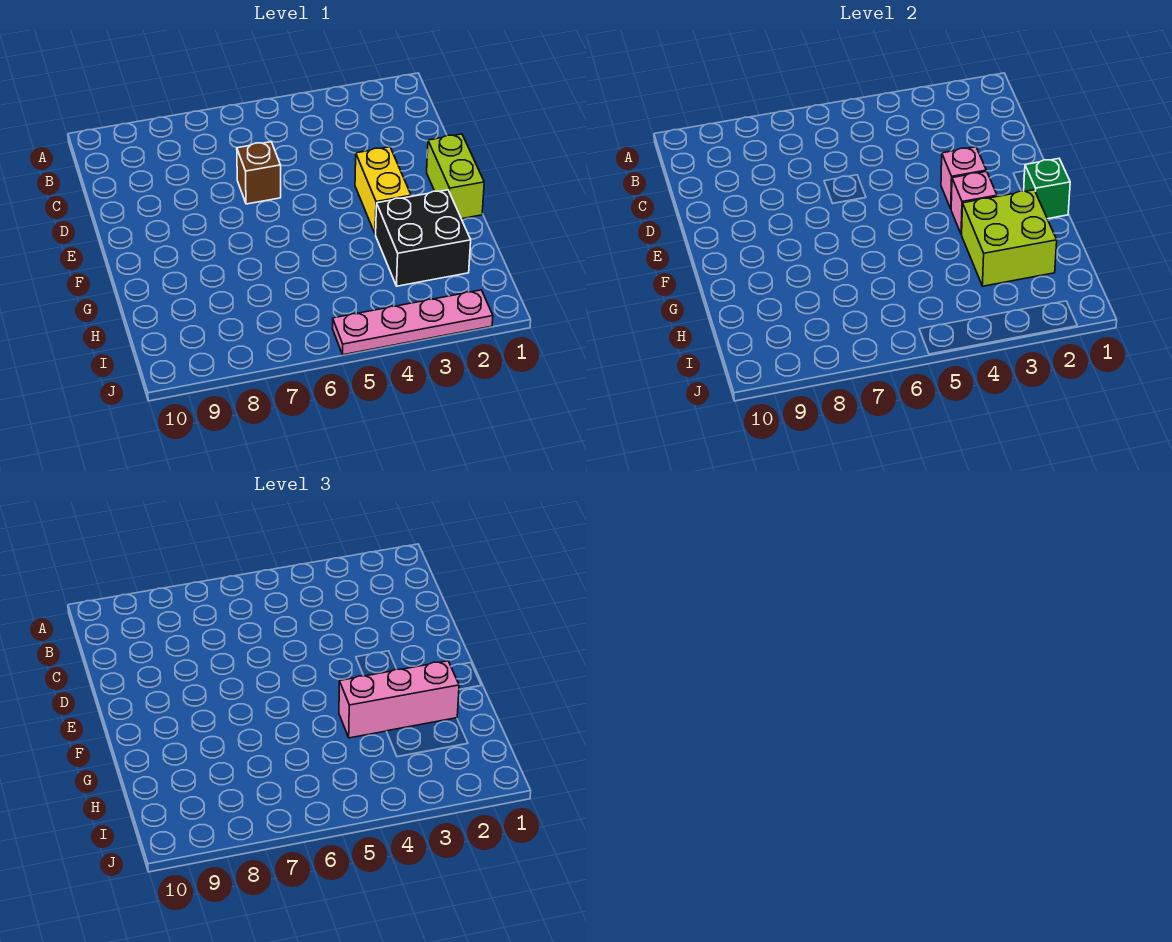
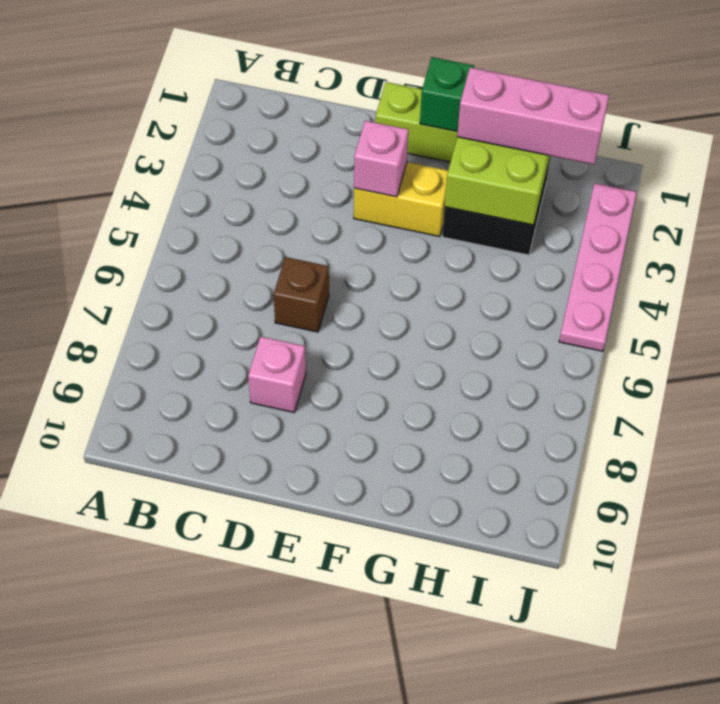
pink 1x1 brick [951,171,997,235] -> pink 1x1 brick moved to [248,337,306,412]
pink 1x3 brick [339,661,459,738] -> pink 1x3 brick turned to [457,68,609,164]

